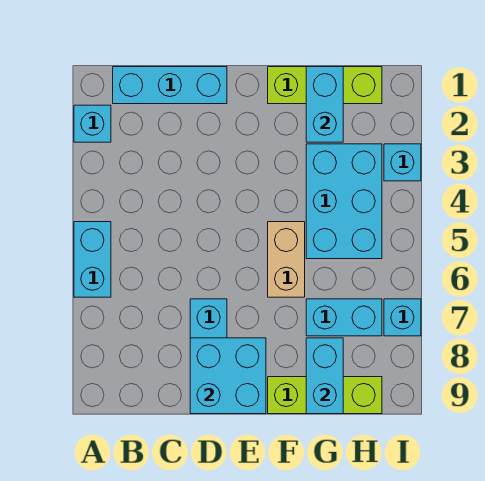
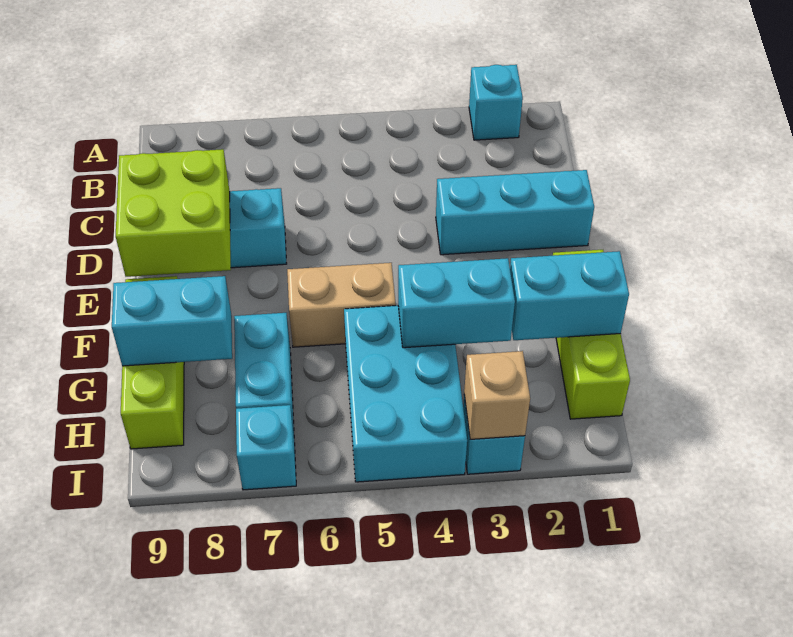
cyan 1x2 brick [74,222,111,297] -> cyan 1x2 brick moved to [398,258,515,348]
cyan 1x3 brick [113,67,227,104] -> cyan 1x3 brick turned to [436,170,594,255]
cyan 2x2 brick [190,338,266,414] -> lime 2x2 brick [116,149,231,277]
cyan 2x3 brick [306,144,382,259] -> cyan 2x3 brick turned to [344,306,467,482]
none -> tan 1x1 brick [464,351,530,439]

